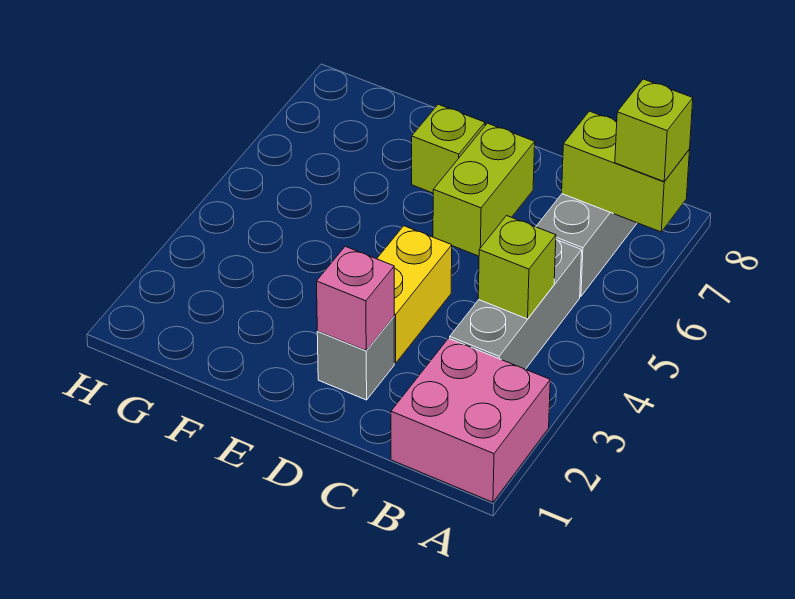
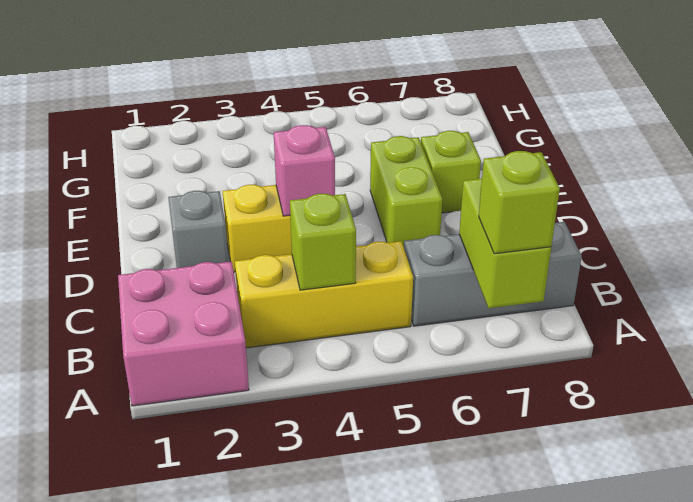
grey 1x3 brick [450,240,582,369] -> yellow 1x3 brick [235,241,413,348]
pink 1x1 brick [317,246,394,351] -> pink 1x1 brick moved to [274,125,335,216]
lime 1x2 brick [433,123,535,256] -> lime 1x2 brick turned to [370,136,442,247]

